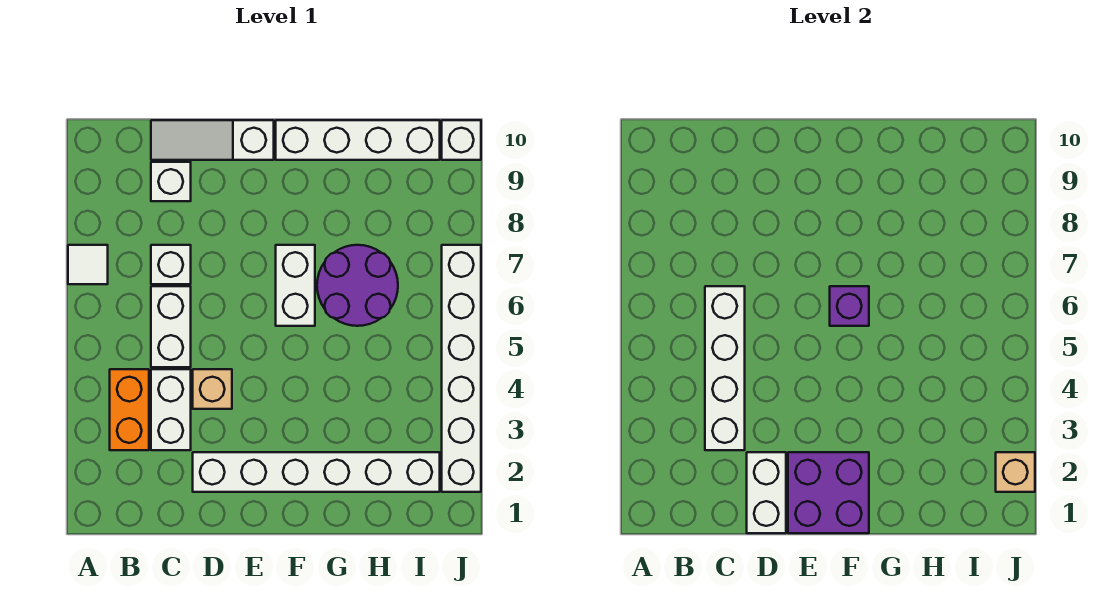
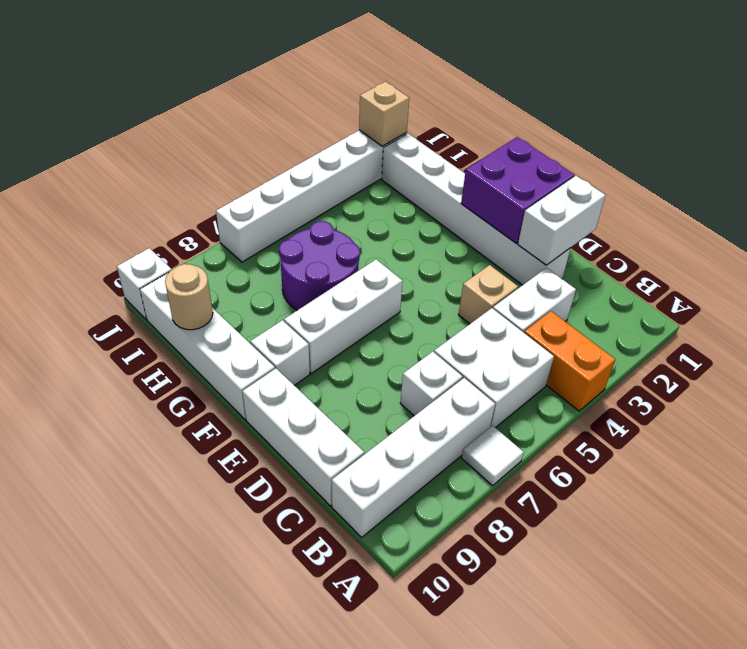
orange 1x2 brick [110,369,149,450] -> orange 1x2 brick turned to [524,311,615,411]
white 1x4 brick [705,286,745,450] -> white 1x4 brick moved to [332,378,495,537]
white 1x2 brick [151,286,191,367] -> white 2x2 brick [434,308,554,428]
white 1x1 brick [151,162,191,201] -> white 1x1 brick moved to [250,320,310,385]
white 1x3 slope [151,120,274,160] -> white 1x3 brick [242,369,364,506]
white 1x2 brick [276,245,315,326] -> white 1x3 brick [284,259,403,373]
purple 1x1 brick [830,286,869,326] -> none
none -> tan 1x1 round brick [165,264,213,330]

